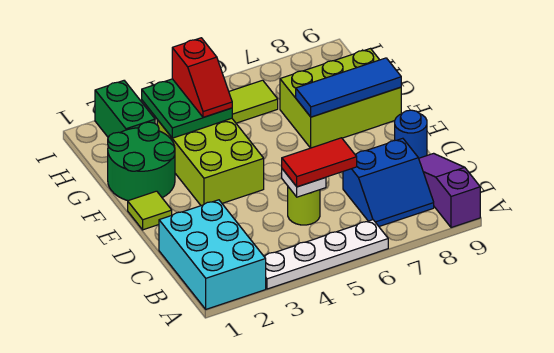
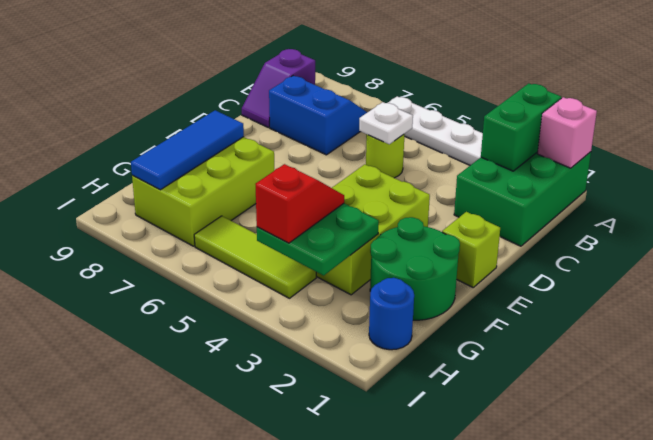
cyan 2x3 brick [159,200,266,309] -> green 2x3 brick [454,152,591,246]
none -> pink 1x1 brick [538,97,597,168]
purple 1x3 slope [419,153,480,228] -> purple 1x2 slope [242,49,315,127]
red 1x2 tile [282,138,357,187] -> none
blue 1x1 round brick [395,110,427,158] -> blue 1x1 round brick moved to [369,278,414,350]
lime 1x1 tile [128,191,172,230] -> lime 1x1 brick [442,212,500,287]
lime 2x3 brick [280,49,401,148] -> lime 2x3 brick turned to [132,137,274,246]
blue 1x3 tile [296,58,401,117] -> blue 1x3 tile turned to [131,110,244,190]
green 1x2 brick [95,81,155,137] -> green 1x2 brick moved to [481,83,561,171]

